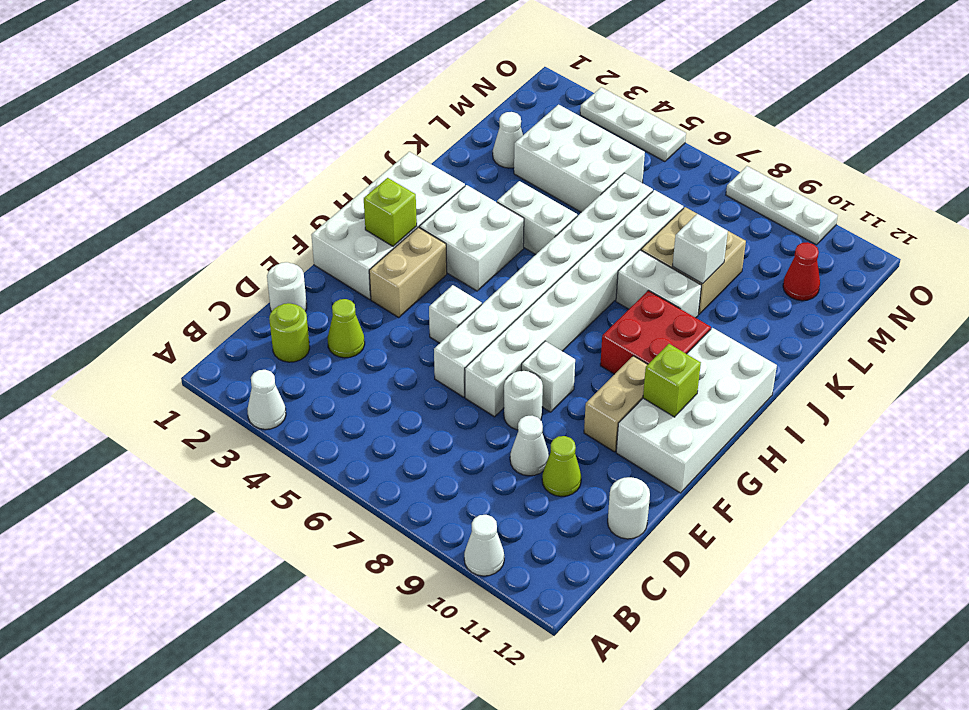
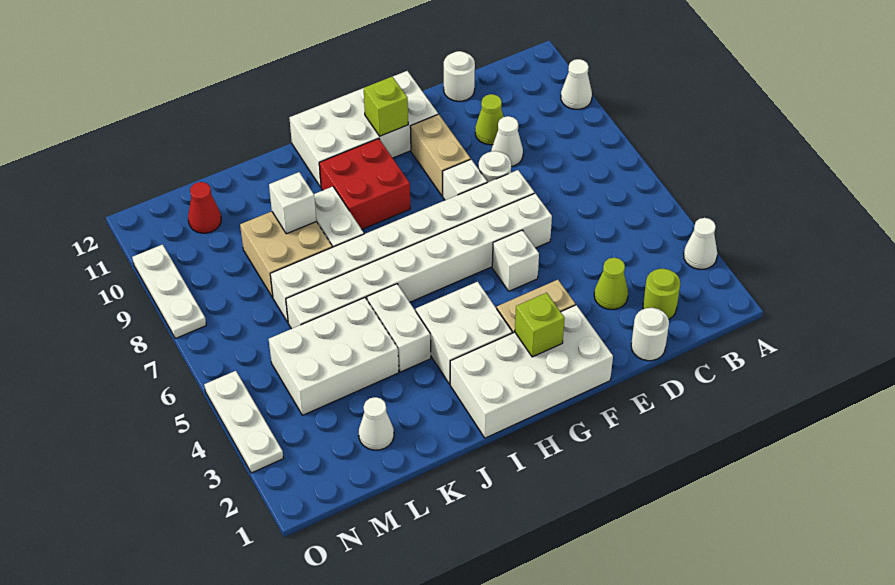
tan 1x2 brick [584,356,648,452] -> tan 1x2 brick turned to [410,114,471,196]
white 2x3 brick [514,105,645,212] -> white 2x3 brick turned to [269,298,399,415]

